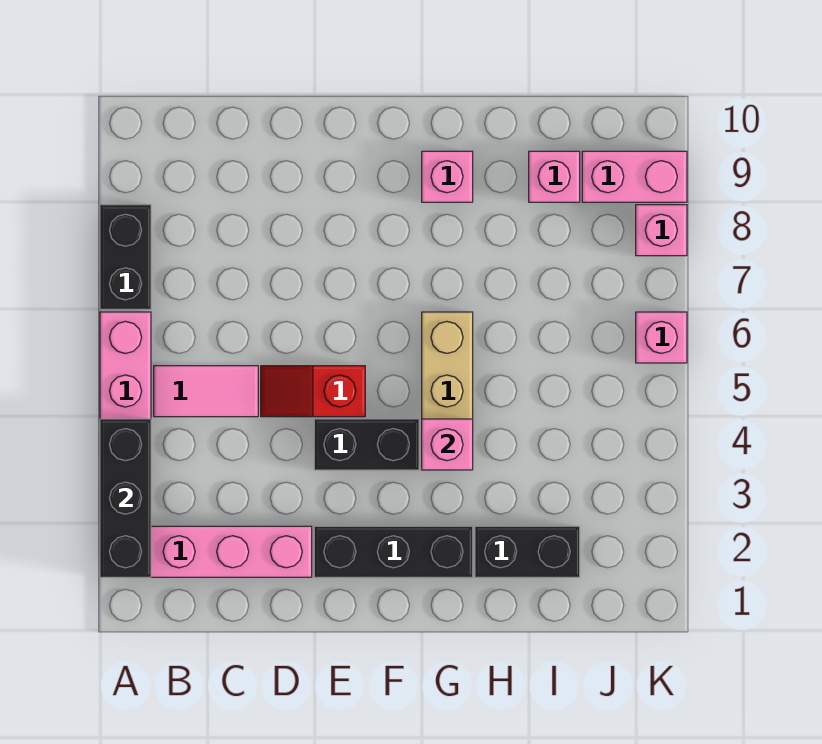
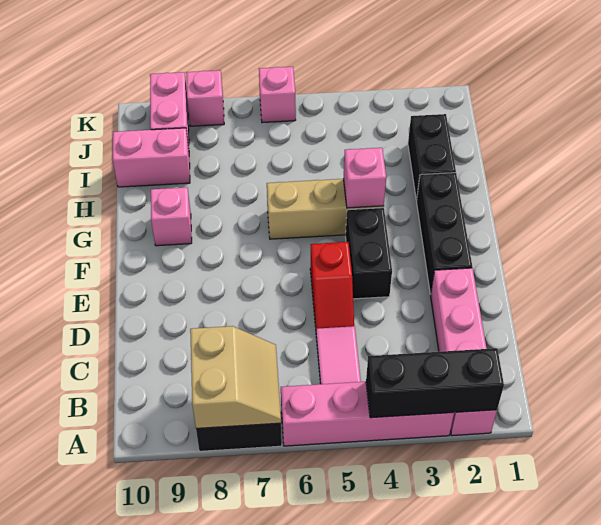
none -> tan 2x2 slope [190,326,281,428]
pink 1x1 brick [529,151,580,202] -> pink 1x2 brick [112,128,190,187]

